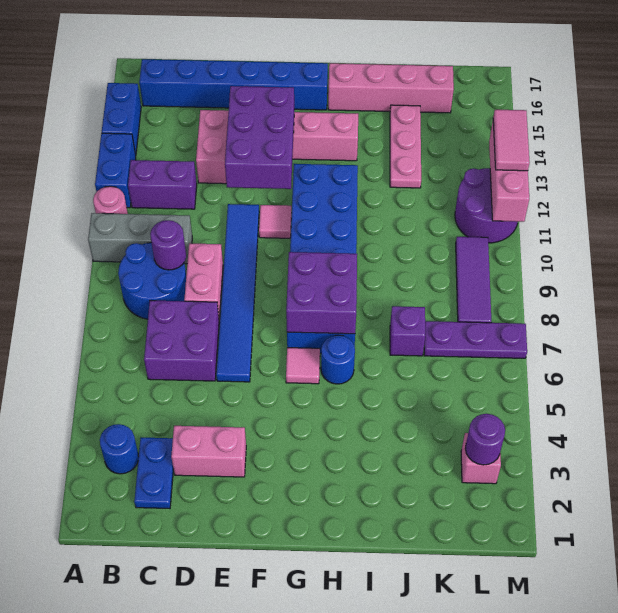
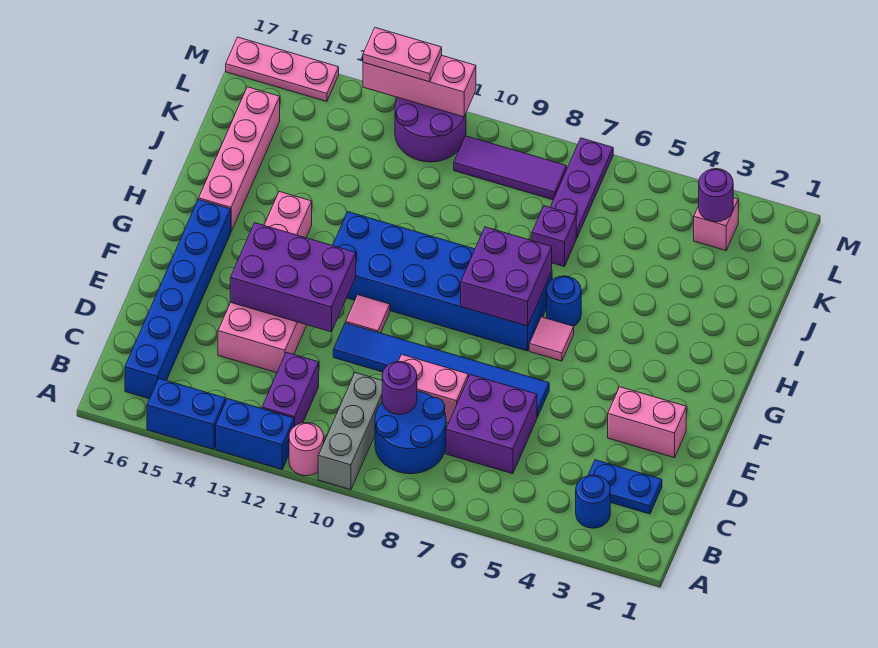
pink 1x2 brick [171,426,246,477] -> pink 1x2 brick turned to [608,387,686,458]
pink 1x3 plate [390,105,421,188] -> pink 1x3 plate moved to [226,37,339,102]
pink 1x2 tile [493,110,530,171] -> pink 1x2 plate [363,28,442,82]

